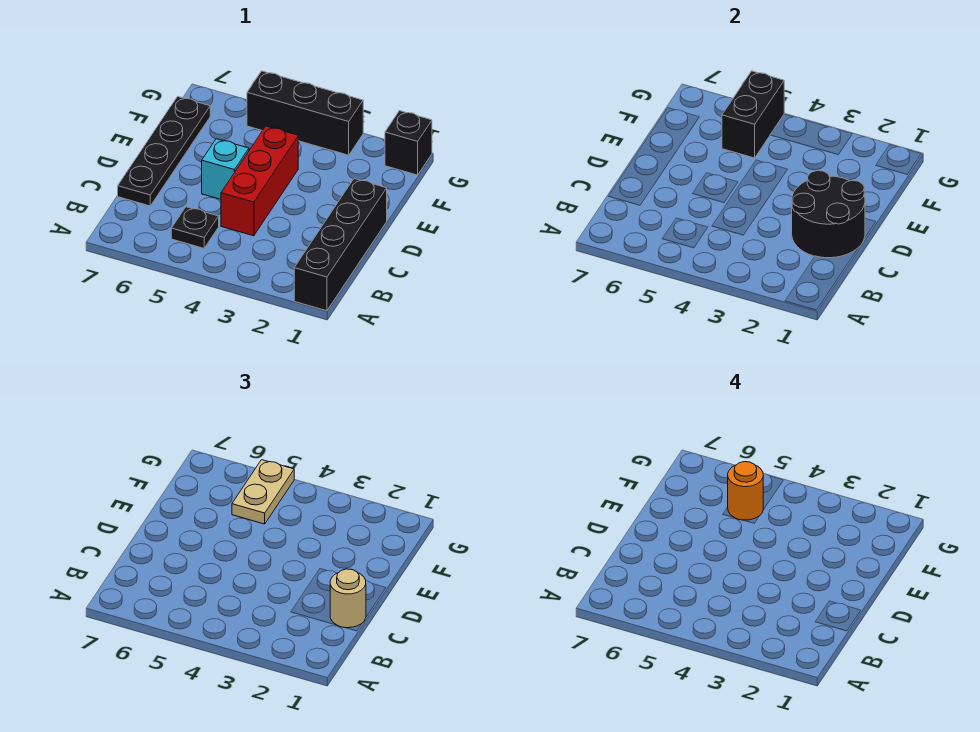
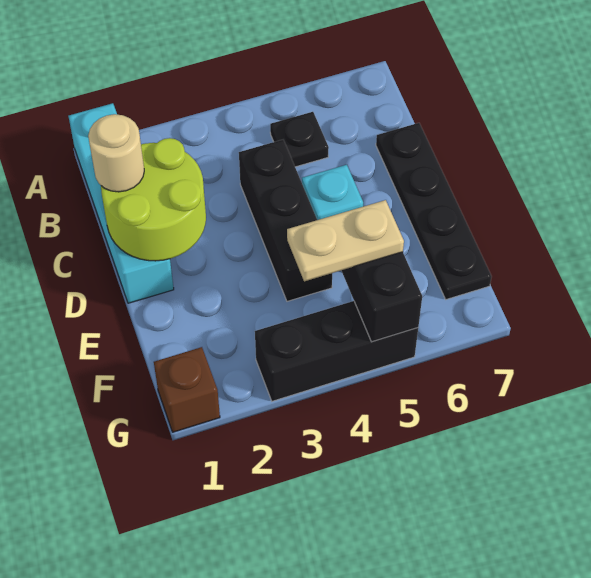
black 1x4 brick [294,179,387,311] -> cyan 1x4 brick [69,103,174,303]
black 2x2 round brick [792,171,865,258] -> lime 2x2 round brick [101,138,206,261]
red 1x3 brick [221,126,298,236] -> black 1x3 brick [239,140,332,301]
tan 1x2 plate [232,460,294,524] -> tan 1x2 plate turned to [287,200,404,281]
orange 1x1 round brick [728,462,763,520] -> none
black 1x1 brick [385,111,432,175] -> brown 1x1 brick [154,347,220,432]

